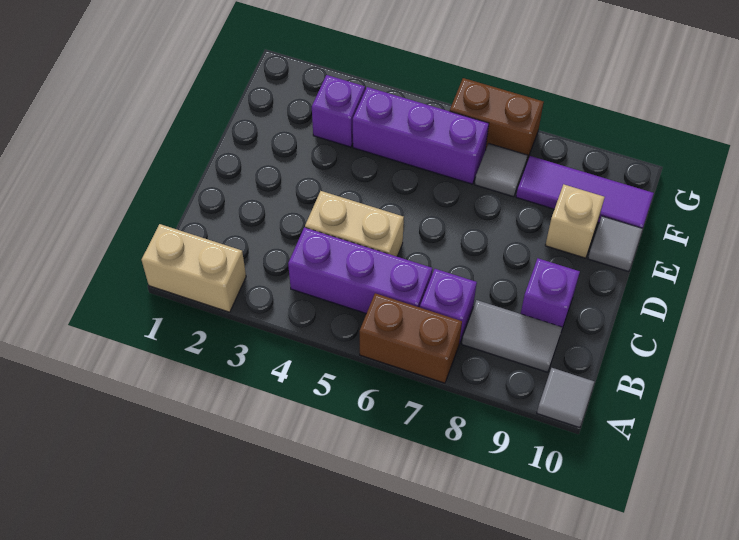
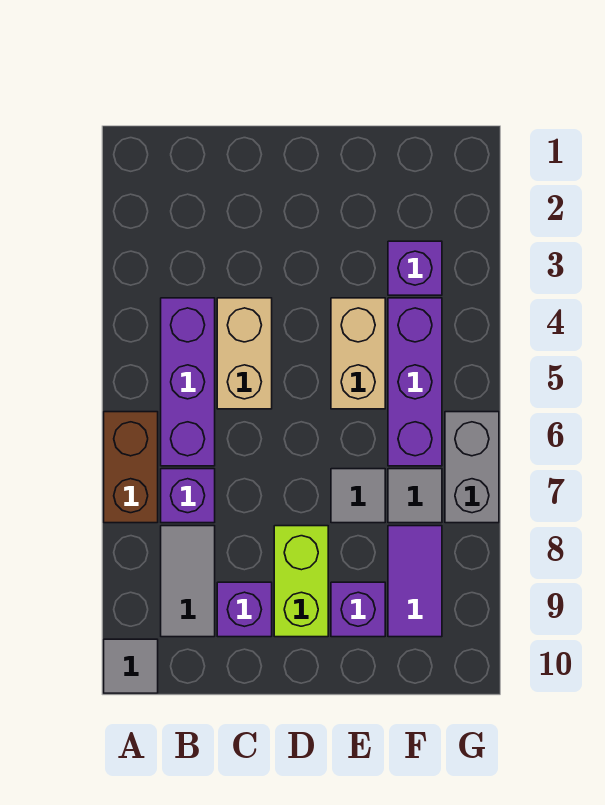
tan 1x2 brick [142,224,246,312] -> tan 1x2 brick moved to [331,298,385,409]
none -> lime 1x2 brick [274,526,328,637]
tan 1x1 brick [545,184,605,258] -> purple 1x1 brick [331,582,385,637]
grey 1x1 tile [588,216,643,272] -> grey 1x1 tile moved to [331,469,385,523]
purple 1x3 tile [516,156,654,228] -> purple 1x2 tile [388,526,442,637]
brown 1x2 brick [450,78,544,160] -> grey 1x2 brick [445,412,499,523]

